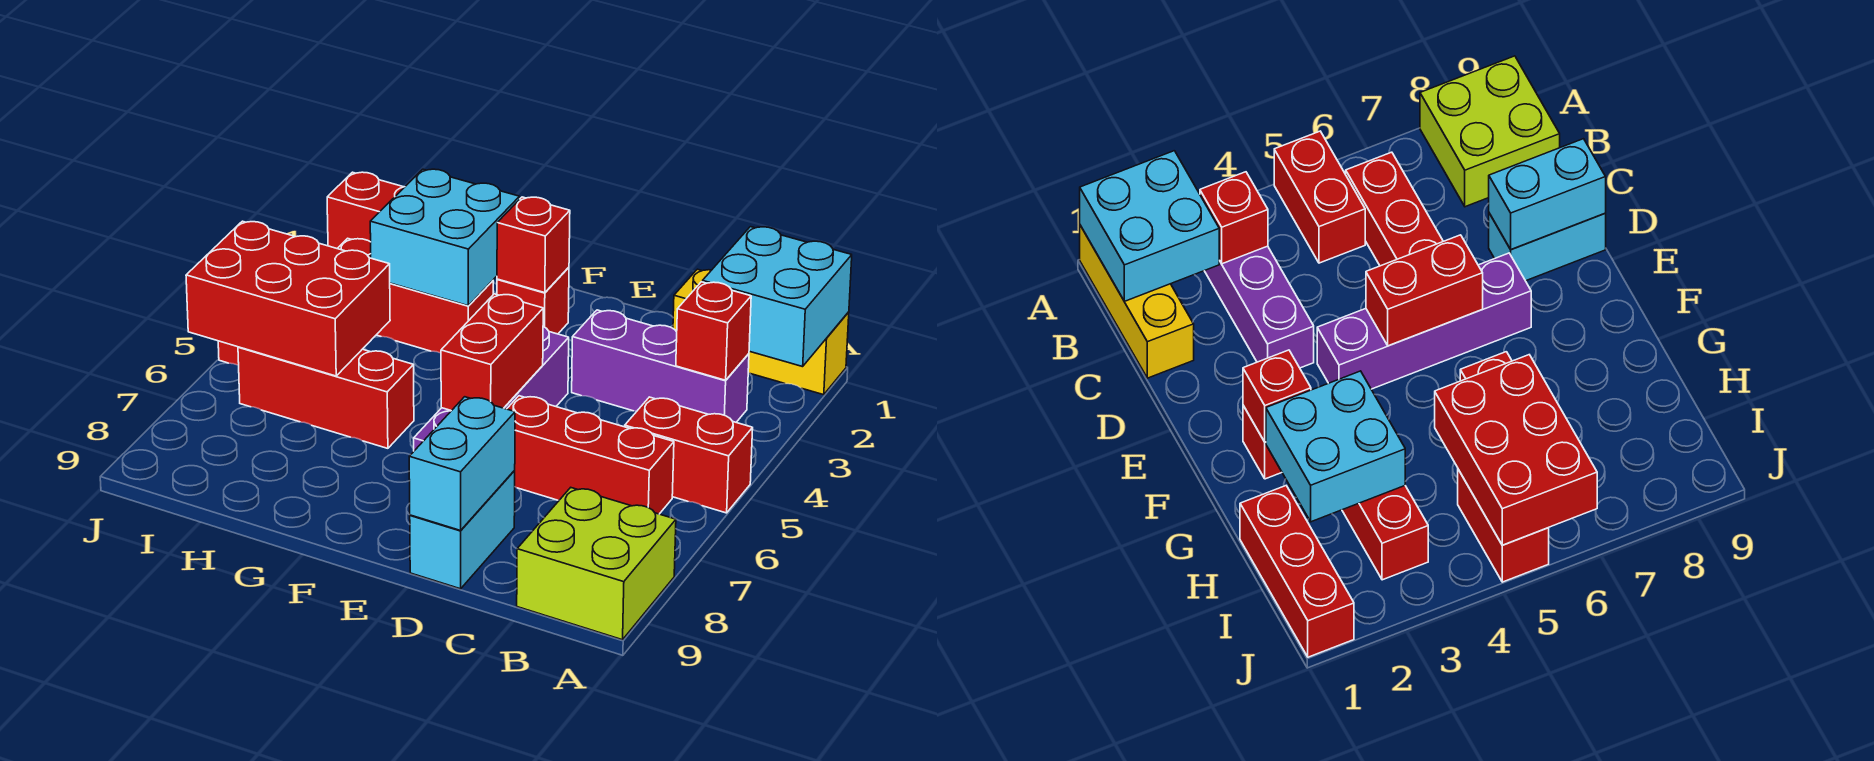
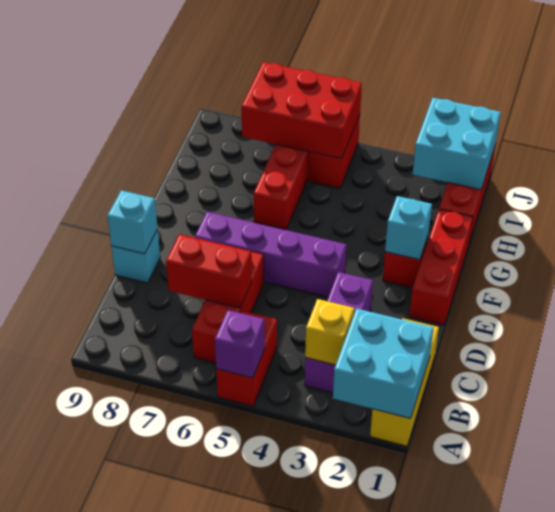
none -> purple 1x1 brick [215,310,265,378]
lime 2x2 brick [517,488,676,640] -> none
red 1x1 brick [676,282,751,380] -> yellow 1x1 brick [305,299,354,365]
cyan 1x2 brick [410,471,515,589] -> cyan 1x1 brick [111,229,160,283]
cyan 1x2 brick [409,397,515,530] -> cyan 1x1 brick [107,190,157,254]
red 1x2 brick [441,294,543,411] -> red 1x2 brick moved to [166,234,252,308]
red 1x1 brick [497,197,570,293] -> cyan 1x1 brick [385,196,432,260]
cyan 2x2 brick [370,169,520,306] -> cyan 2x2 brick moved to [413,98,501,190]
red 1x3 brick [337,238,493,353] -> red 1x3 brick moved to [409,209,473,325]
red 2x3 brick [186,221,390,376] -> red 2x3 brick turned to [241,62,362,159]

